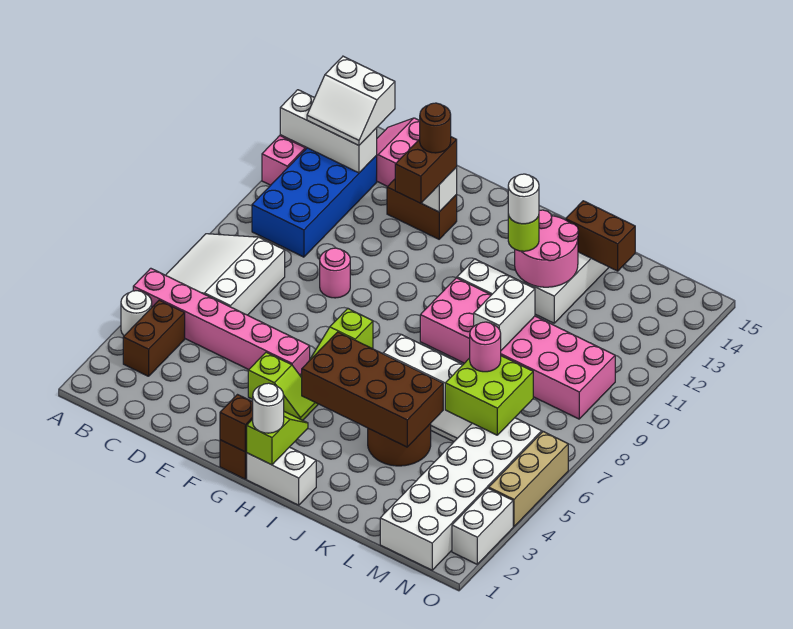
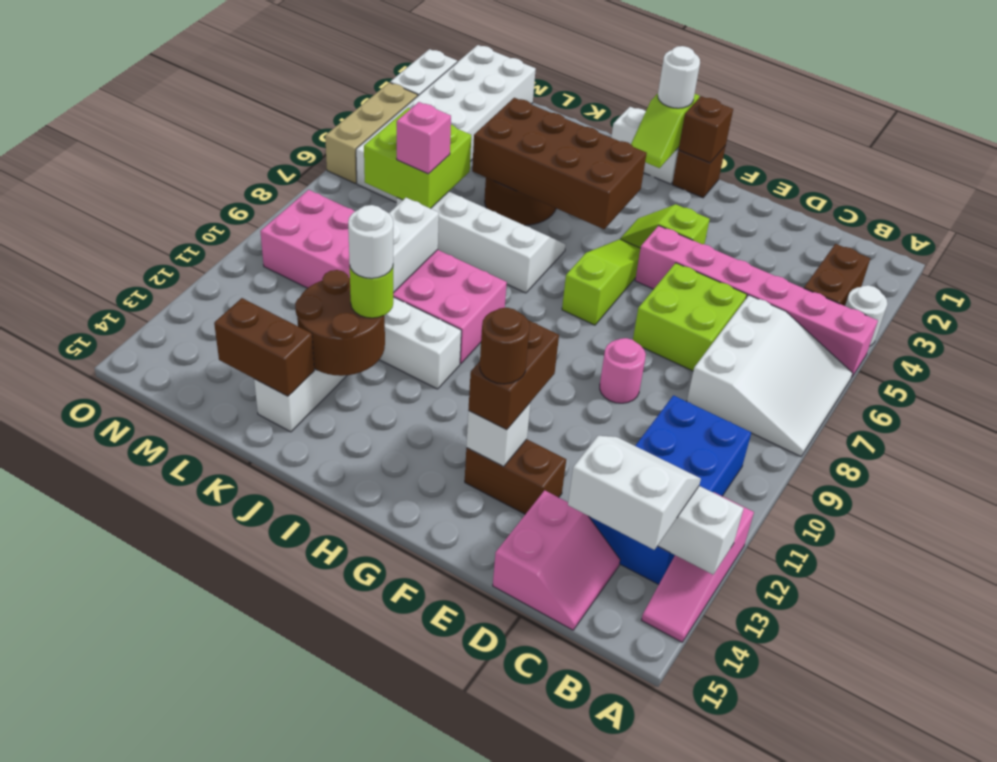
none -> lime 2x2 brick [633,263,747,371]
pink 2x2 round brick [515,210,578,287] -> brown 2x2 round brick [295,270,385,376]
pink 1x1 round brick [470,322,501,372] -> pink 1x1 brick [397,102,451,174]

